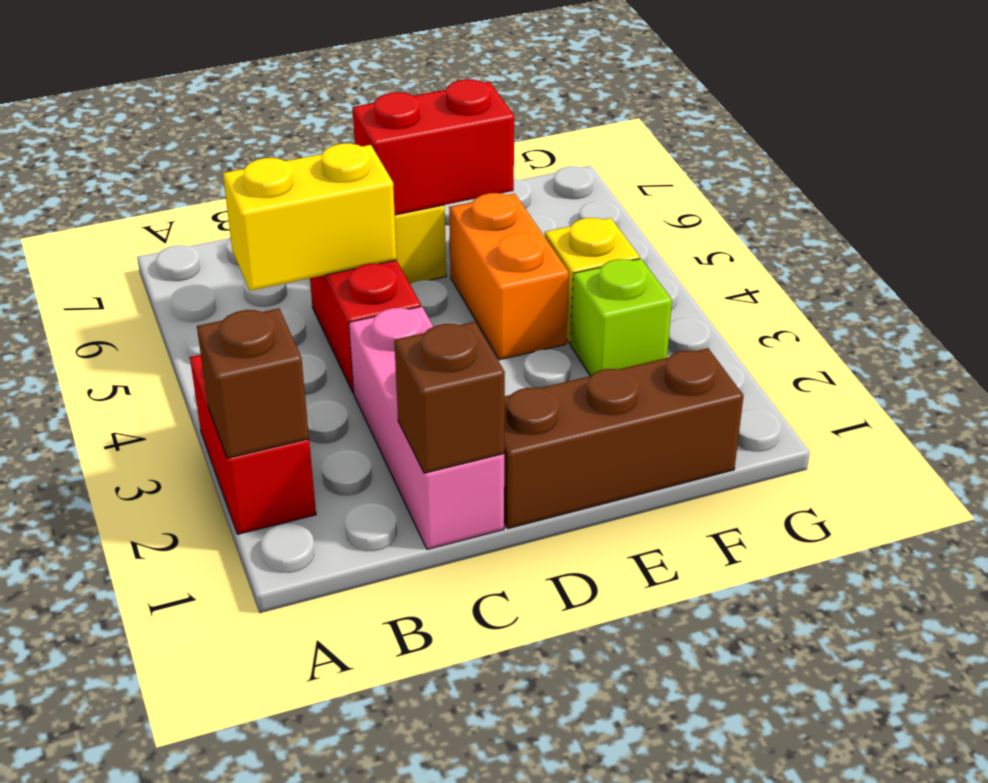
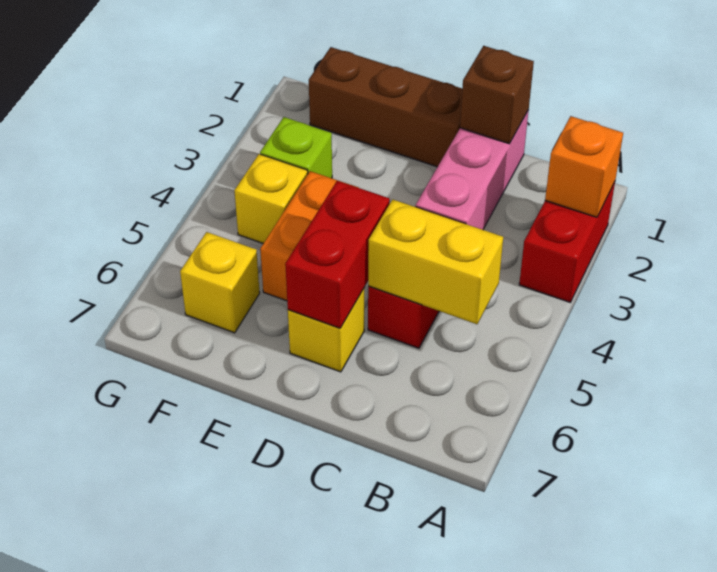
brown 1x1 brick [197,308,309,458] -> orange 1x1 brick [545,116,623,217]
red 1x2 brick [353,79,514,215] -> red 1x2 brick turned to [285,181,390,328]
none -> yellow 1x1 brick [180,232,260,333]

